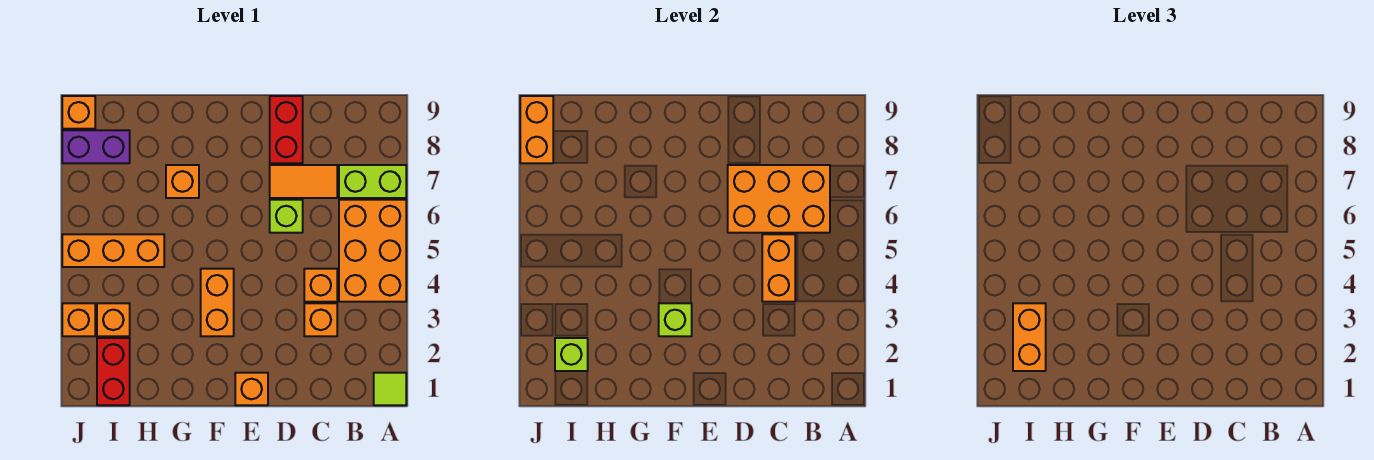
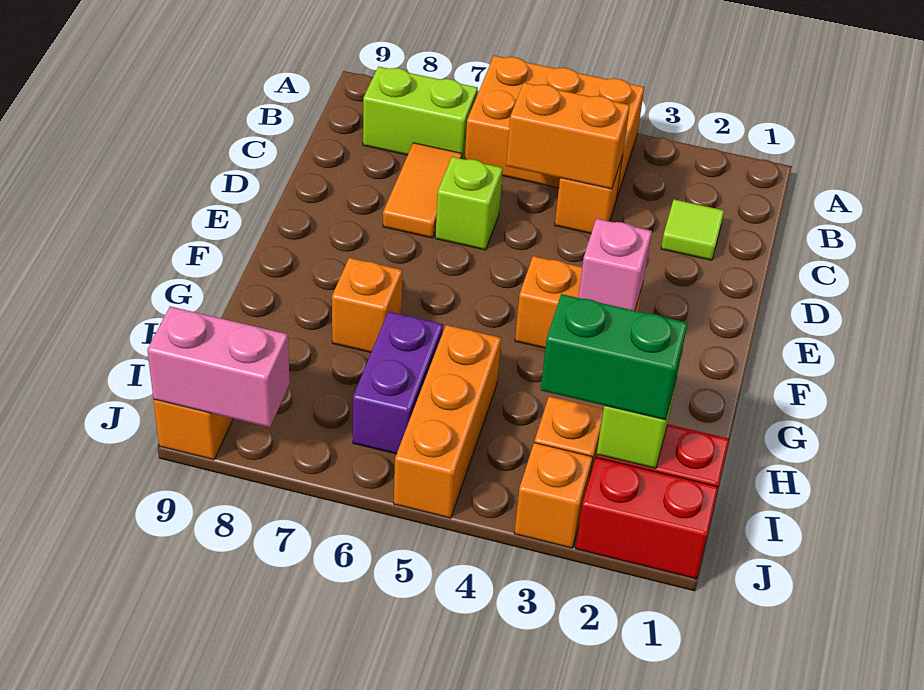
lime 1x1 tile [374,373,406,405] -> lime 1x1 tile moved to [661,200,724,260]
lime 1x2 brick [339,165,406,198] -> lime 1x2 brick turned to [363,66,478,159]
orange 2x3 brick [728,165,830,233] -> none
orange 1x1 brick [304,303,337,336] -> none
red 1x2 brick [270,96,303,163] -> red 1x2 brick moved to [576,458,718,579]
orange 1x1 brick [235,373,268,405] -> none
lime 1x1 brick [659,303,692,336] -> pink 1x1 brick [578,219,652,311]
orange 1x2 brick [1013,303,1046,371] -> green 1x2 brick [541,294,687,420]
purple 1x2 brick [62,130,130,163] -> purple 1x2 brick moved to [353,312,443,454]
orange 1x2 brick [520,96,553,163] -> pink 1x2 brick [147,307,290,427]

